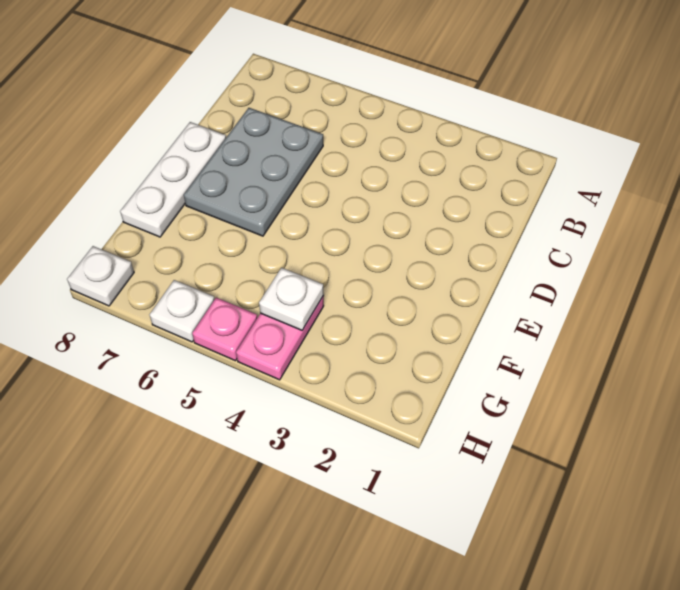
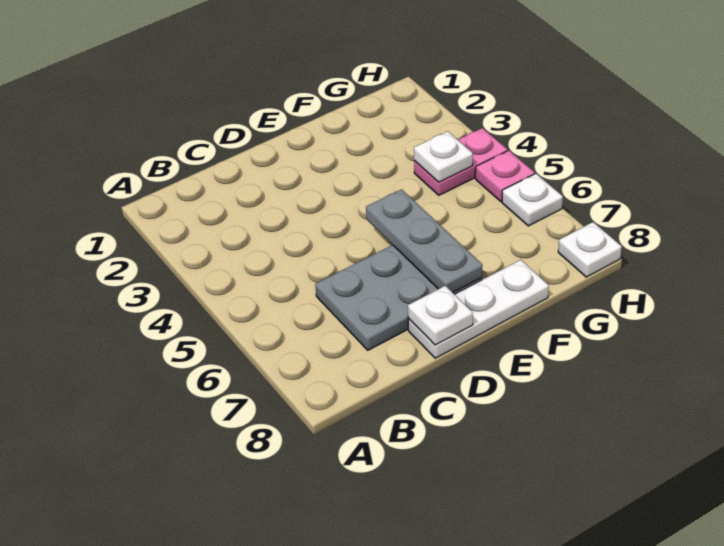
none -> white 1x1 plate [408,286,473,345]
none -> grey 1x3 plate [366,189,482,293]

